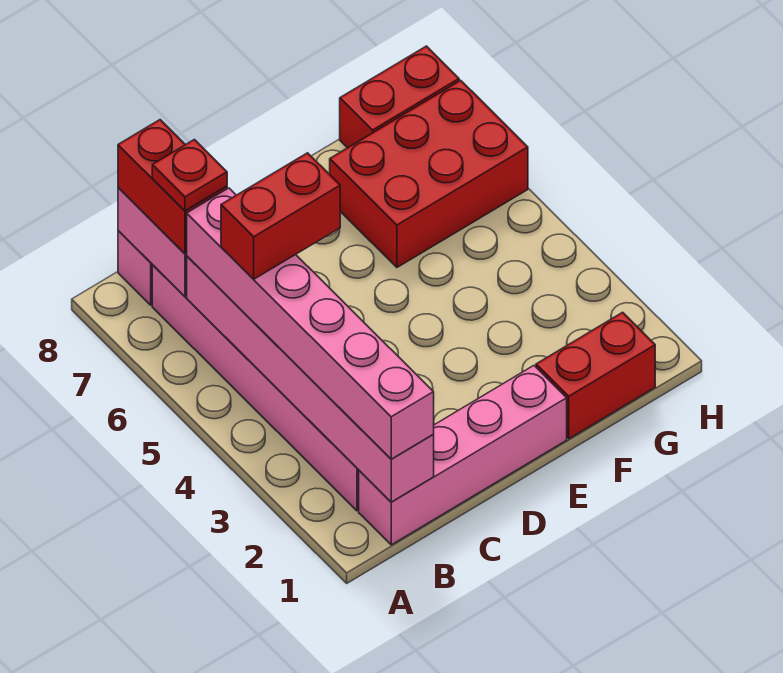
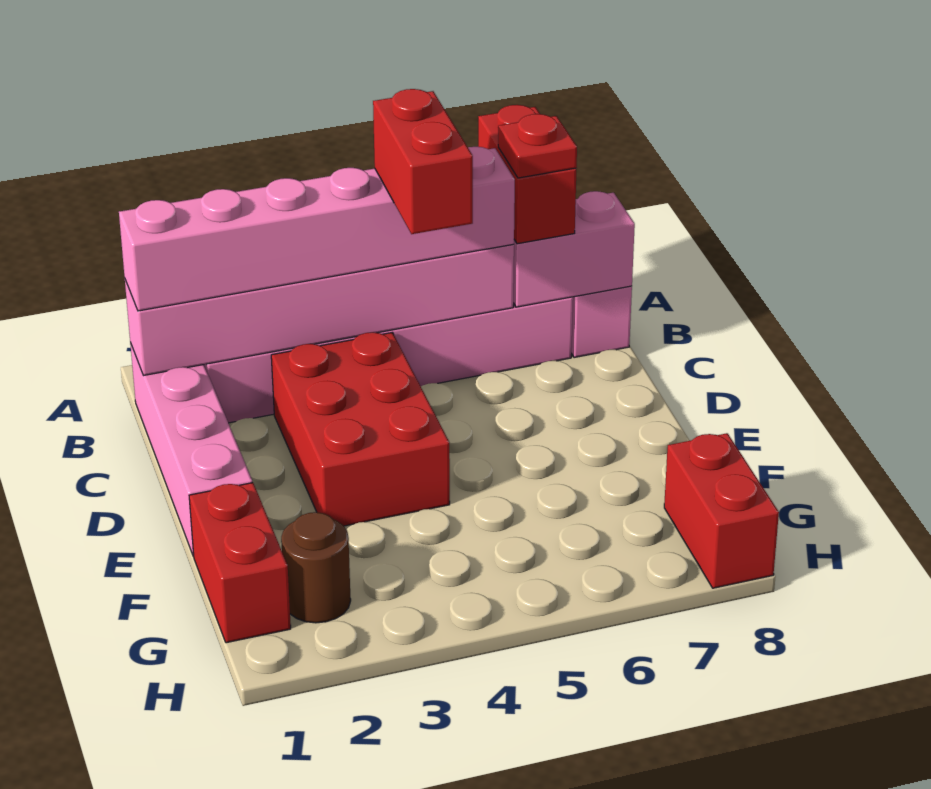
red 1x2 brick [118,120,227,254] -> red 1x2 brick turned to [478,105,576,244]
red 2x3 brick [330,80,528,267] -> red 2x3 brick moved to [271,332,450,526]
none -> brown 1x1 round brick [281,512,351,623]

